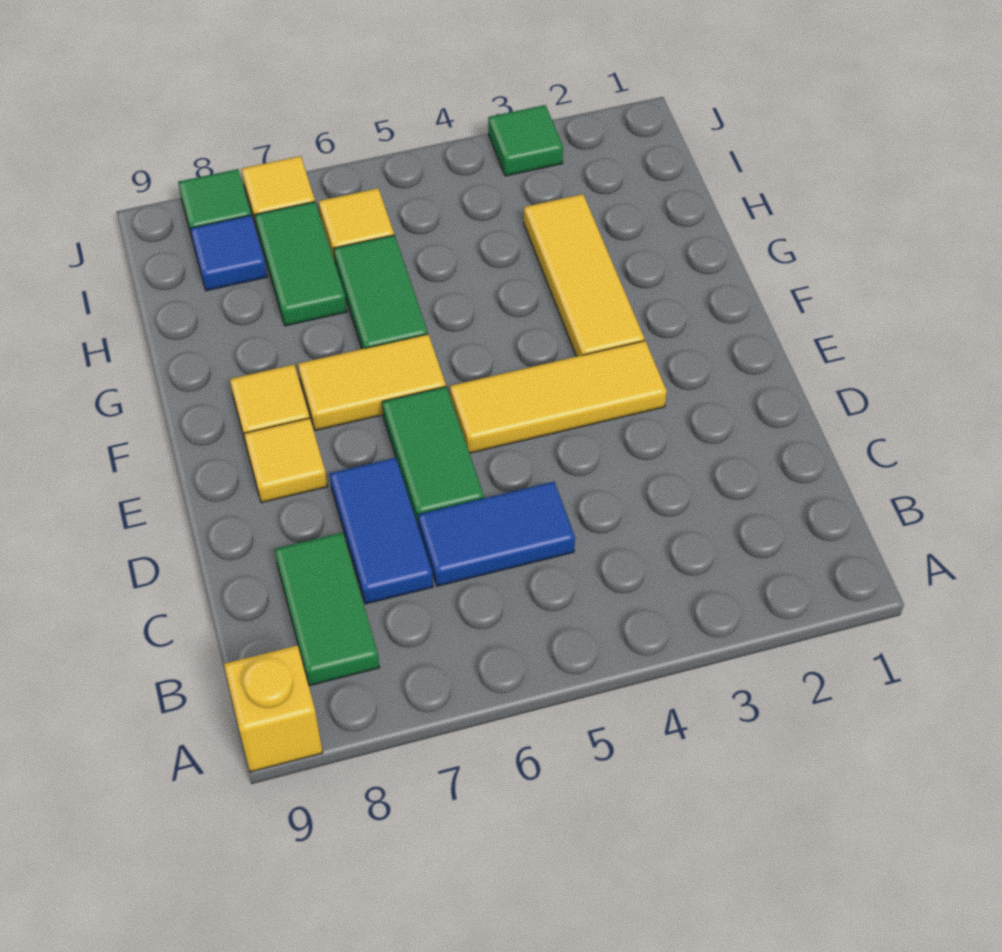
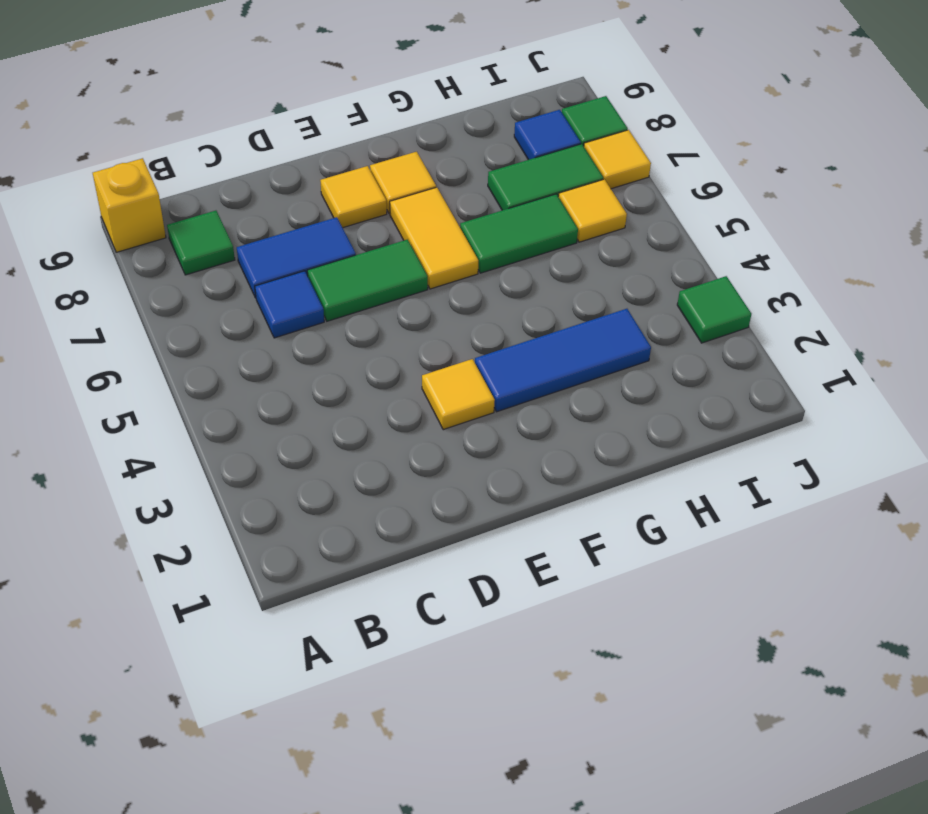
green 1x2 tile [274,532,380,686] -> green 1x1 tile [167,211,235,275]
blue 1x2 tile [418,482,575,586] -> blue 1x1 tile [255,271,324,338]
yellow 1x3 tile [450,341,667,453] -> yellow 1x1 tile [422,359,495,430]
yellow 1x3 tile [524,194,644,357] -> blue 1x3 tile [475,309,651,412]

